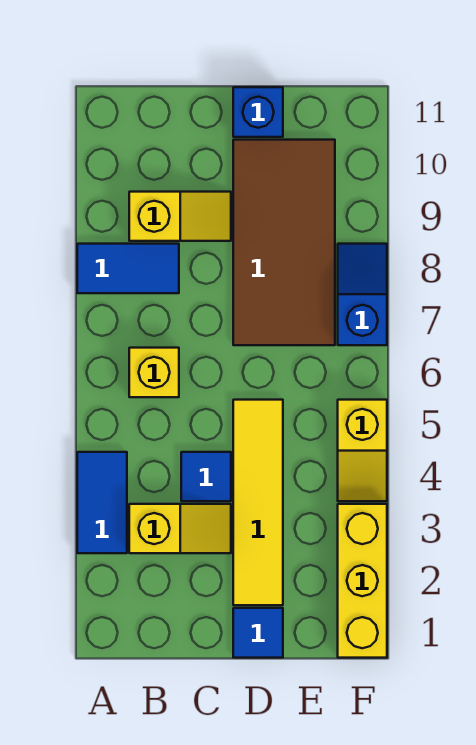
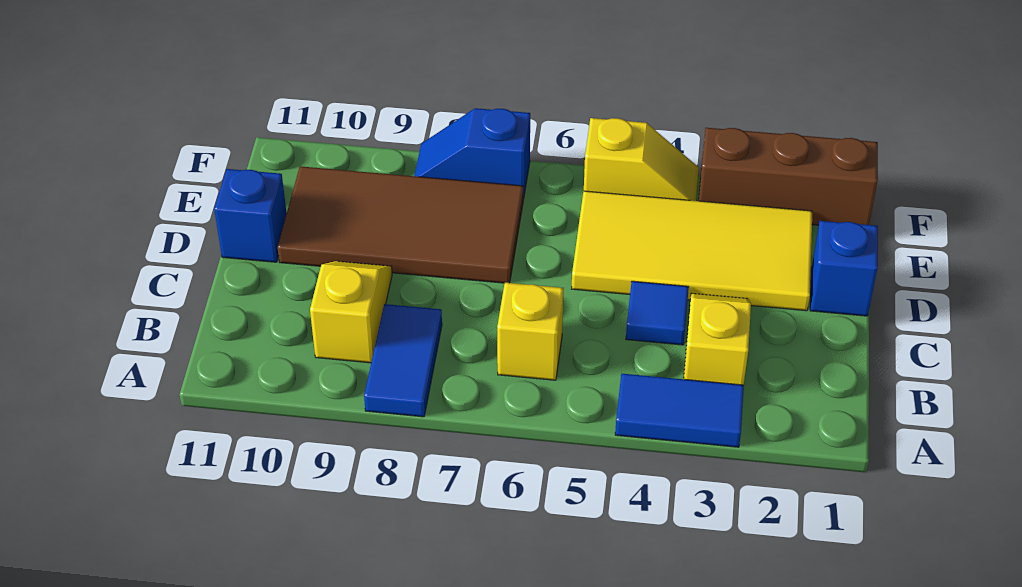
blue 1x1 tile [233,608,283,658] -> blue 1x1 brick [810,221,878,316]
yellow 1x4 tile [233,400,283,605] -> yellow 2x4 tile [572,191,812,311]
yellow 1x3 brick [338,504,387,658] -> brown 1x3 brick [699,128,878,225]

